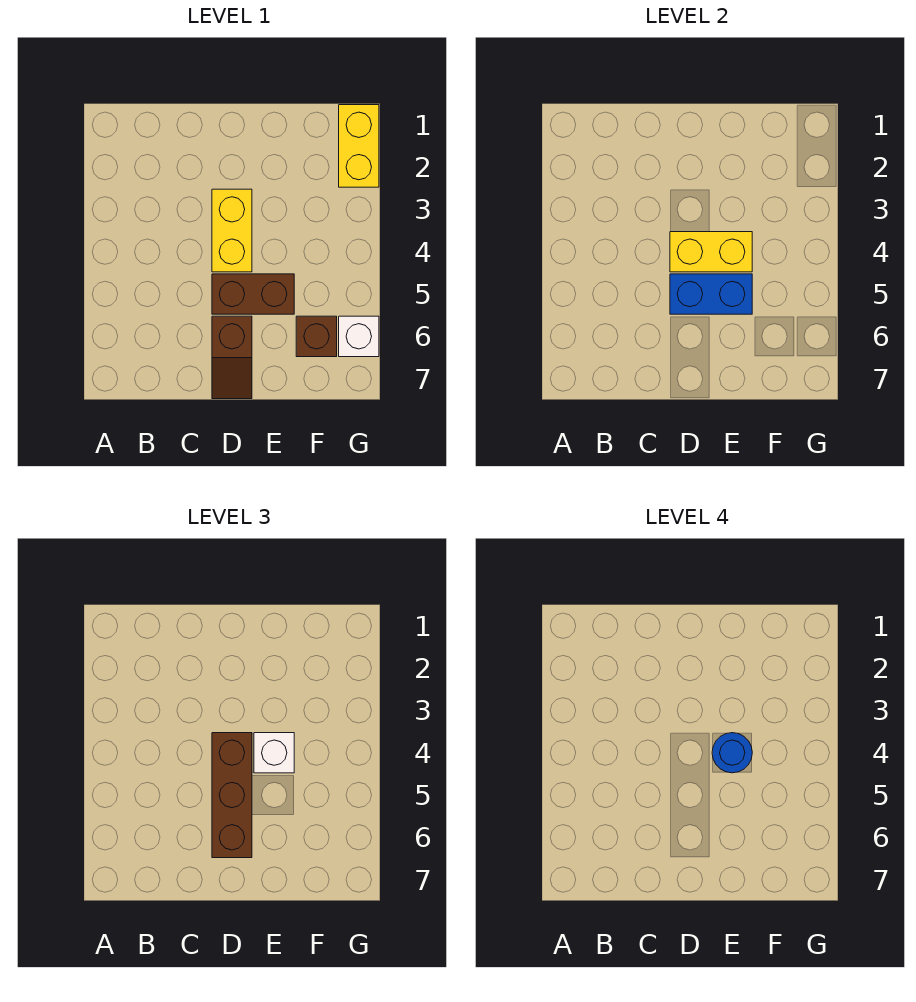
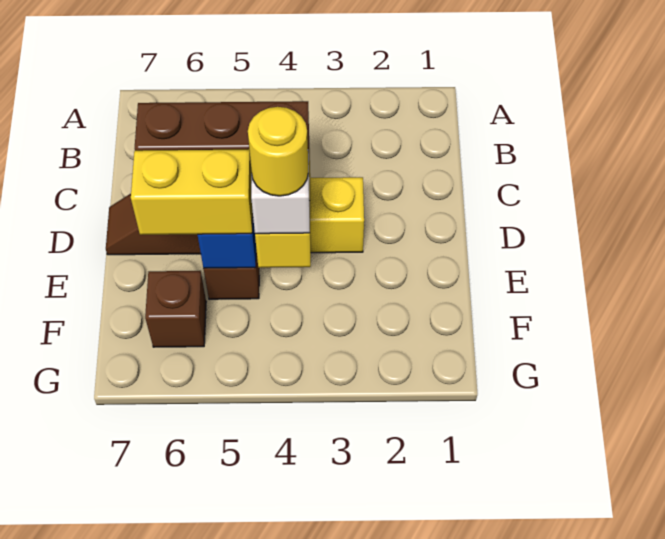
blue 1x1 round brick [712,733,752,773] -> yellow 1x1 round brick [248,107,308,196]
yellow 1x2 brick [339,105,379,187] -> yellow 1x2 brick moved to [131,149,253,235]
white 1x1 brick [339,316,379,357] -> none

